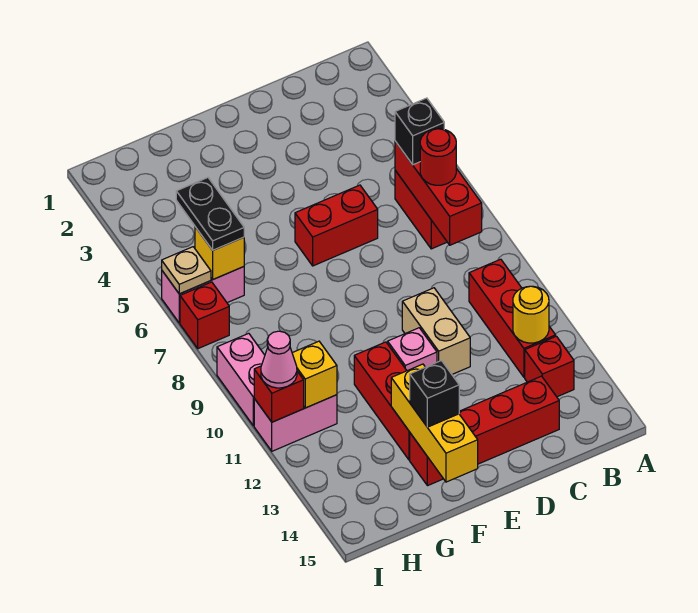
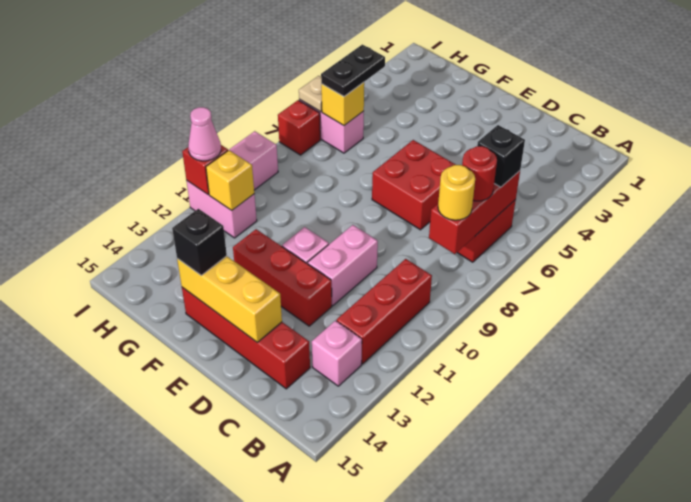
yellow 1x1 round brick [513,286,549,343] -> yellow 1x1 round brick moved to [438,165,475,220]
red 1x1 brick [525,336,574,397] -> pink 1x1 brick [312,321,362,386]
red 1x2 brick [295,185,378,266] -> red 2x2 brick [372,140,456,230]
tan 1x2 brick [402,288,470,374] -> pink 1x2 brick [308,225,378,306]
red 1x3 brick [354,342,410,460] -> red 1x3 brick turned to [233,229,332,326]
yellow 1x3 brick [391,364,478,482] -> yellow 1x3 brick turned to [177,256,282,342]

